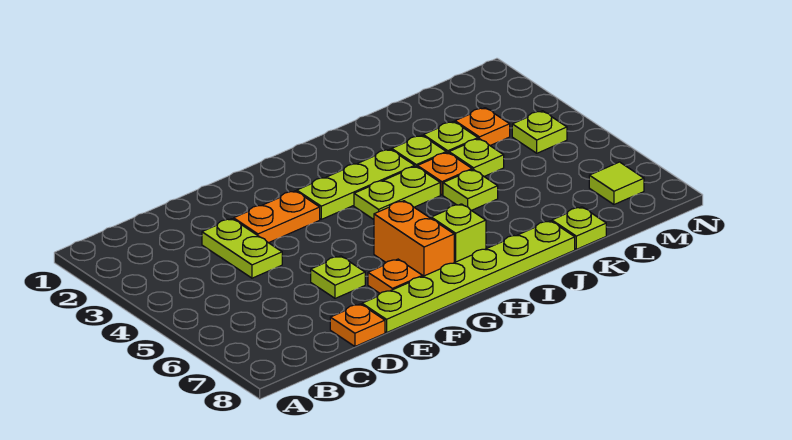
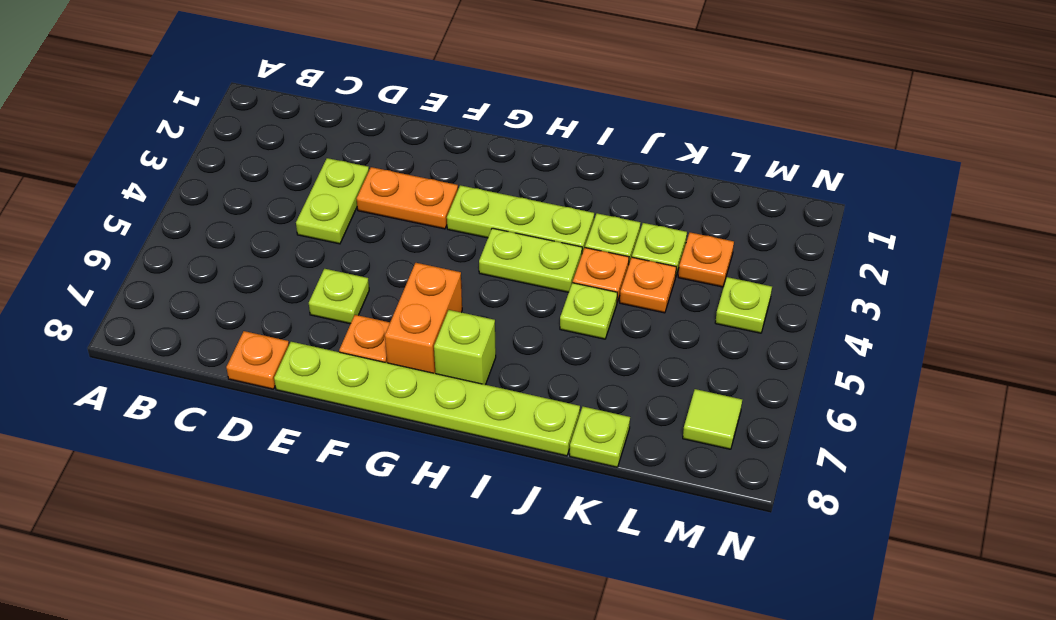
lime 1x1 plate [449,139,504,176] -> orange 1x1 plate [620,257,676,313]

